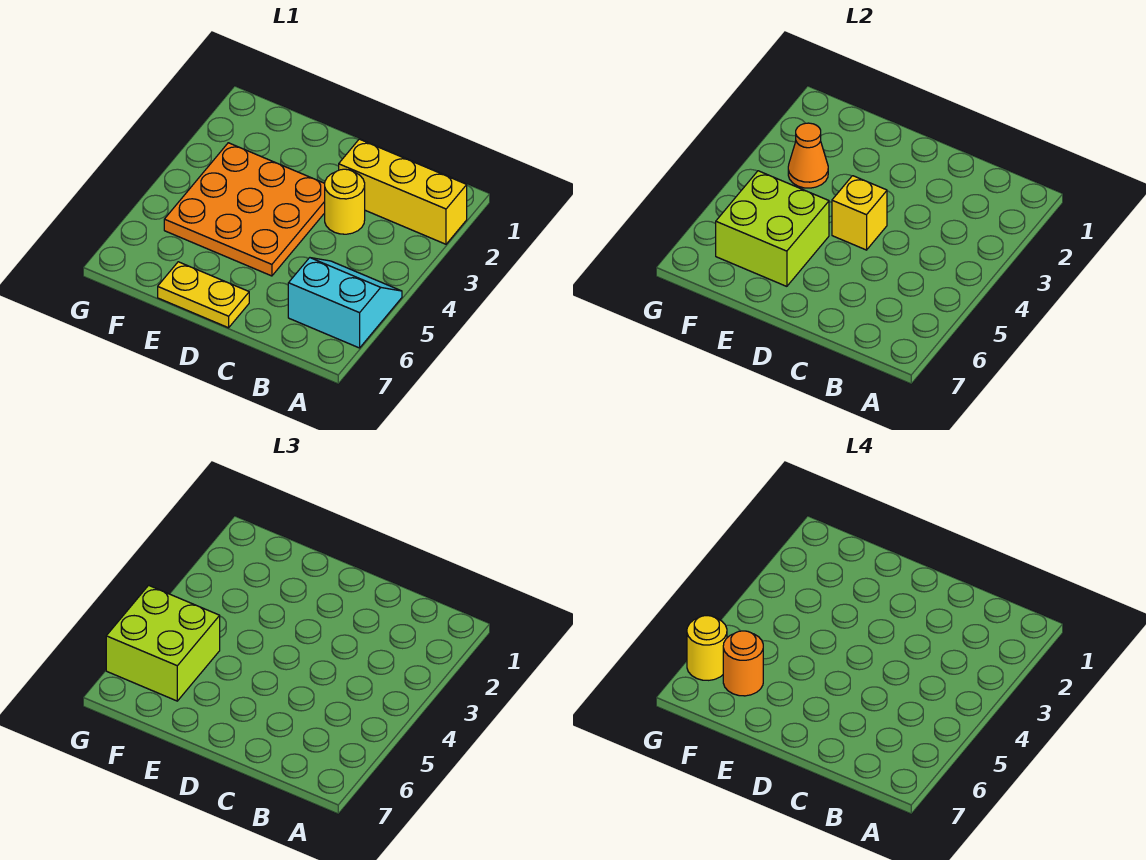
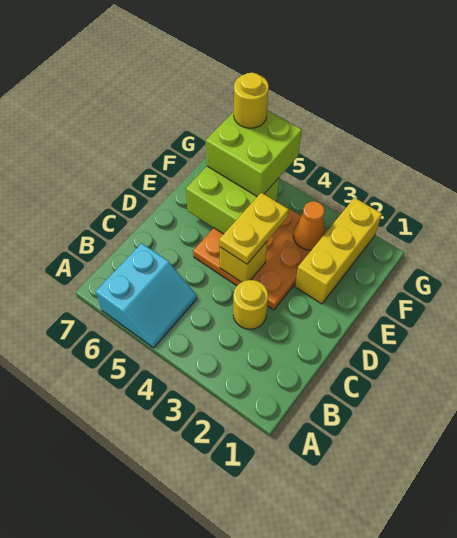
yellow 1x3 brick [339,139,467,244] -> yellow 1x3 brick moved to [295,198,382,304]
yellow 1x2 plate [158,262,249,328] -> yellow 1x2 plate moved to [219,193,289,264]
orange 1x1 round brick [723,631,763,696] -> none

